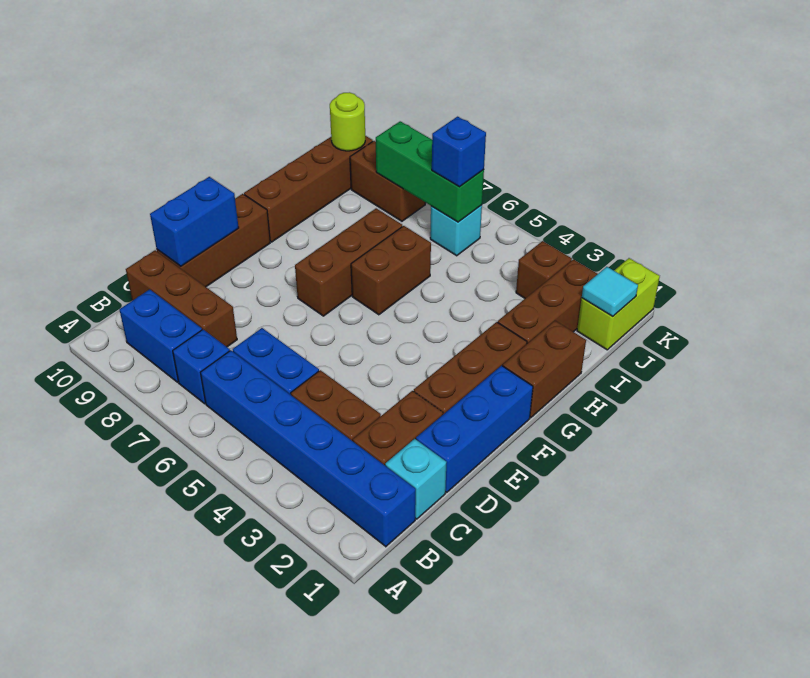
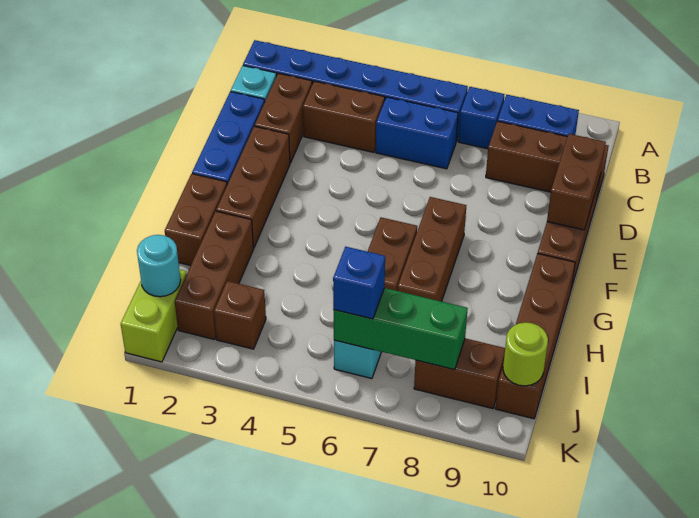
blue 1x2 brick [150,177,239,266] -> brown 1x2 brick [547,134,606,230]
cyan 1x1 tile [582,267,638,317] -> cyan 1x1 round brick [137,235,181,297]

